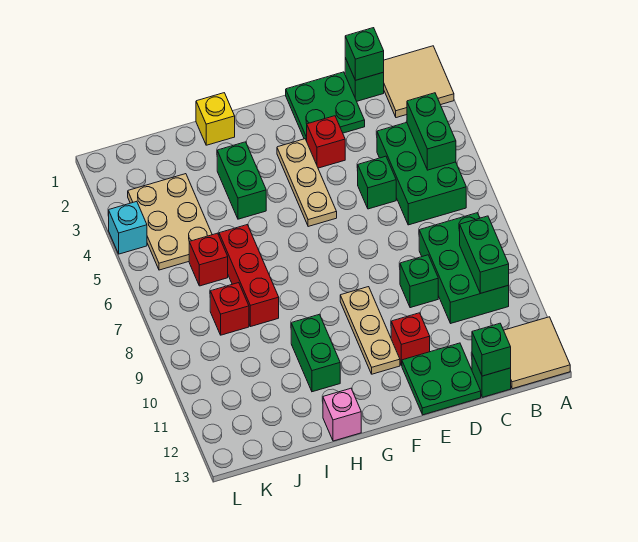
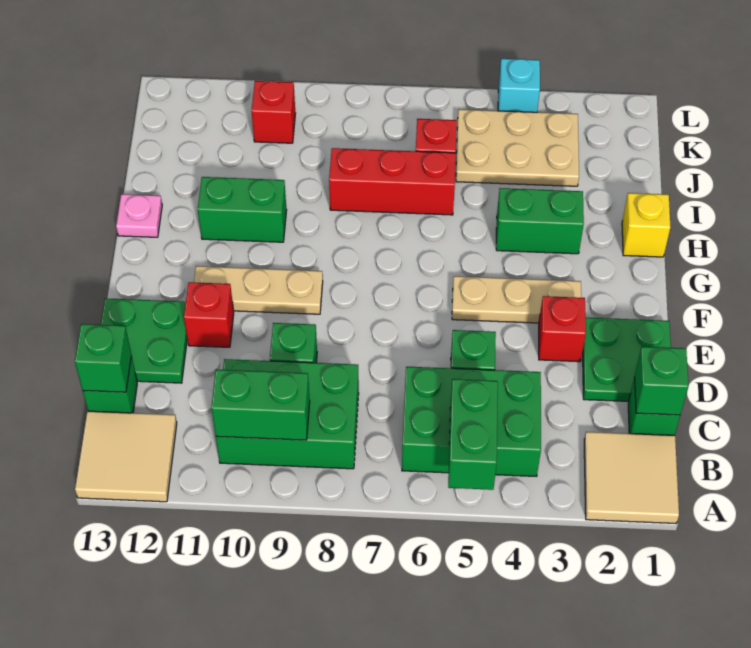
green 1x2 brick [407,93,456,170] -> green 1x2 brick turned to [448,379,498,490]
pink 1x1 brick [323,388,361,441] -> pink 1x1 plate [116,194,162,237]
red 1x1 brick [210,283,249,335] -> red 1x1 brick moved to [252,81,296,143]

